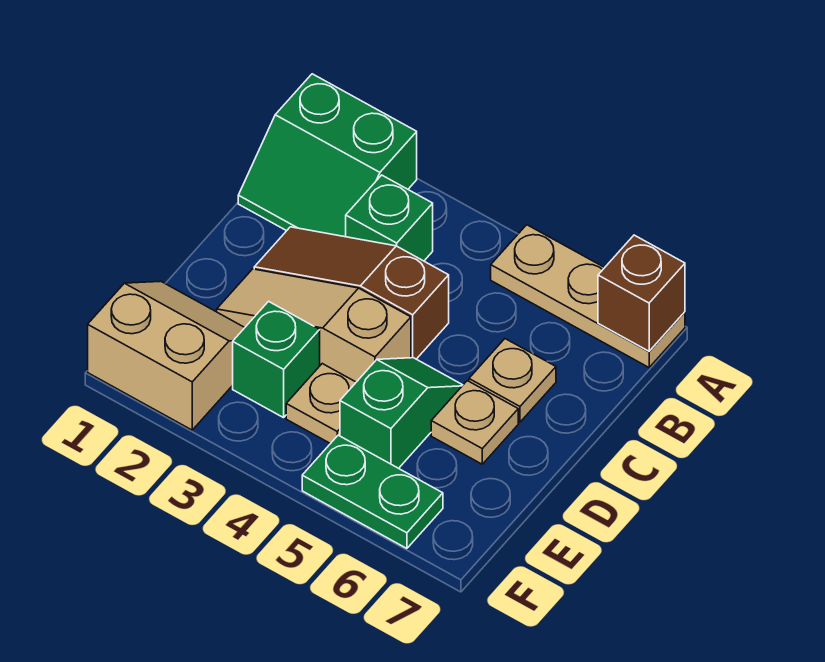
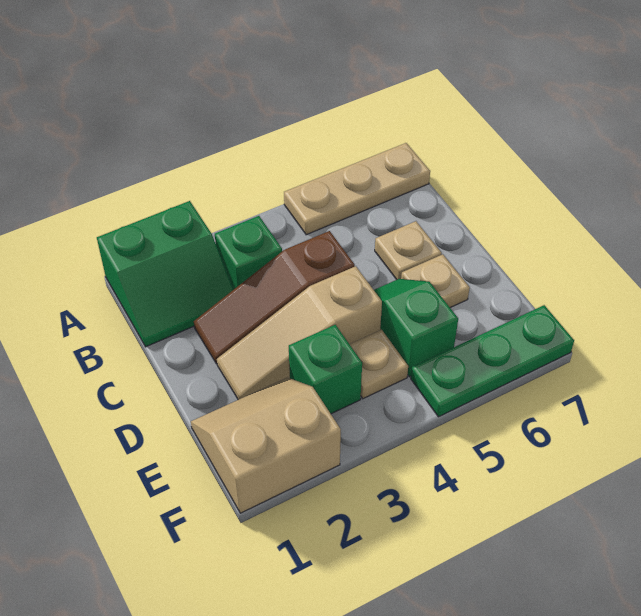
brown 1x1 brick [598,235,685,351] -> none
green 1x2 plate [302,435,443,548] -> green 1x3 plate [411,305,574,417]

